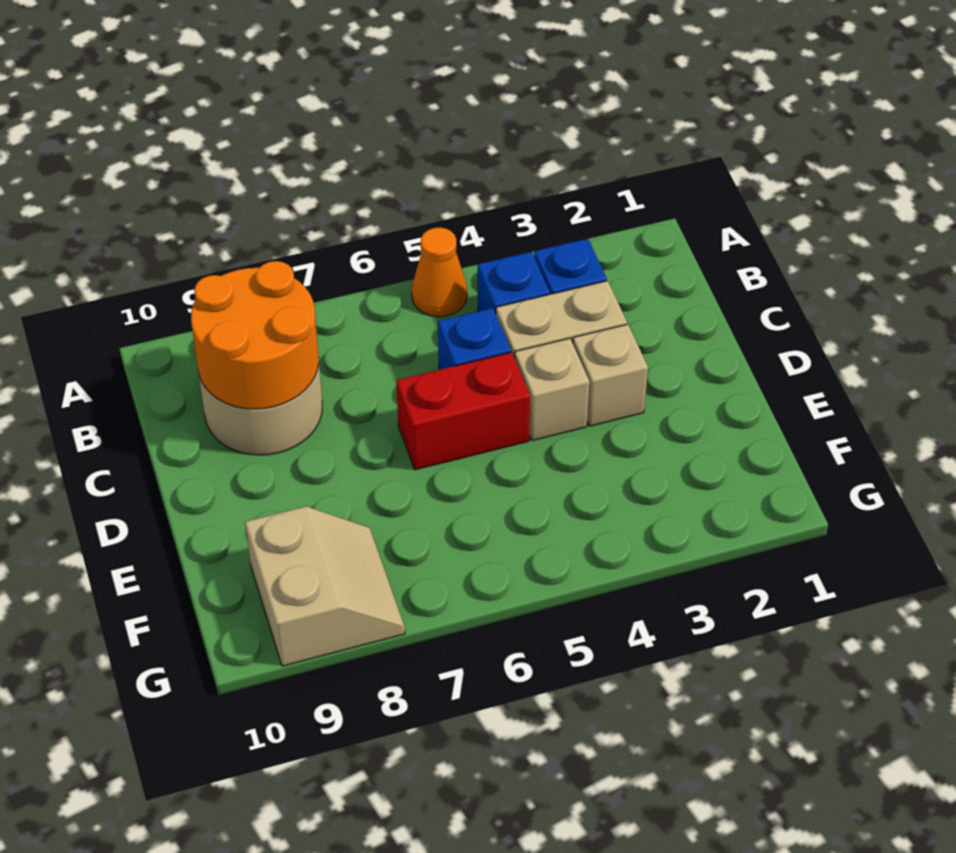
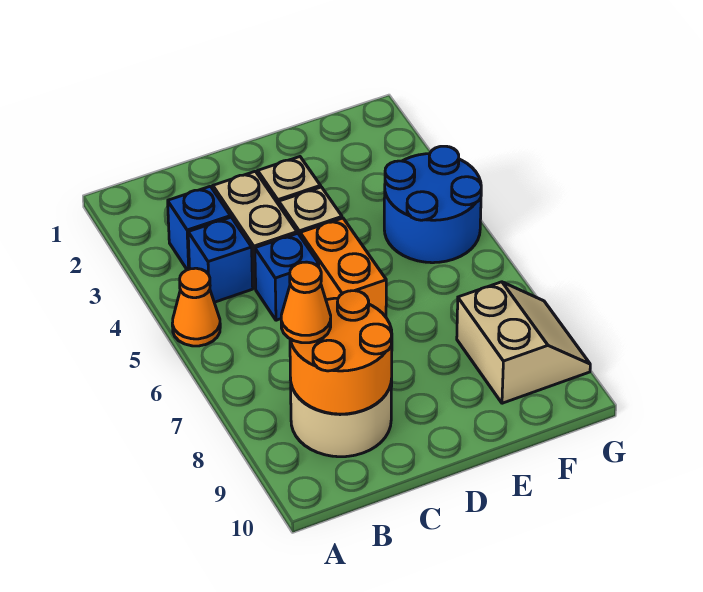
none -> orange 1x1 cone [281,262,331,343]
red 1x2 brick [396,352,530,470] -> orange 1x2 brick [300,218,386,317]
none -> blue 2x2 round brick [384,146,481,263]
tan 2x2 slope [245,506,405,666] -> tan 2x2 slope turned to [457,282,590,403]

